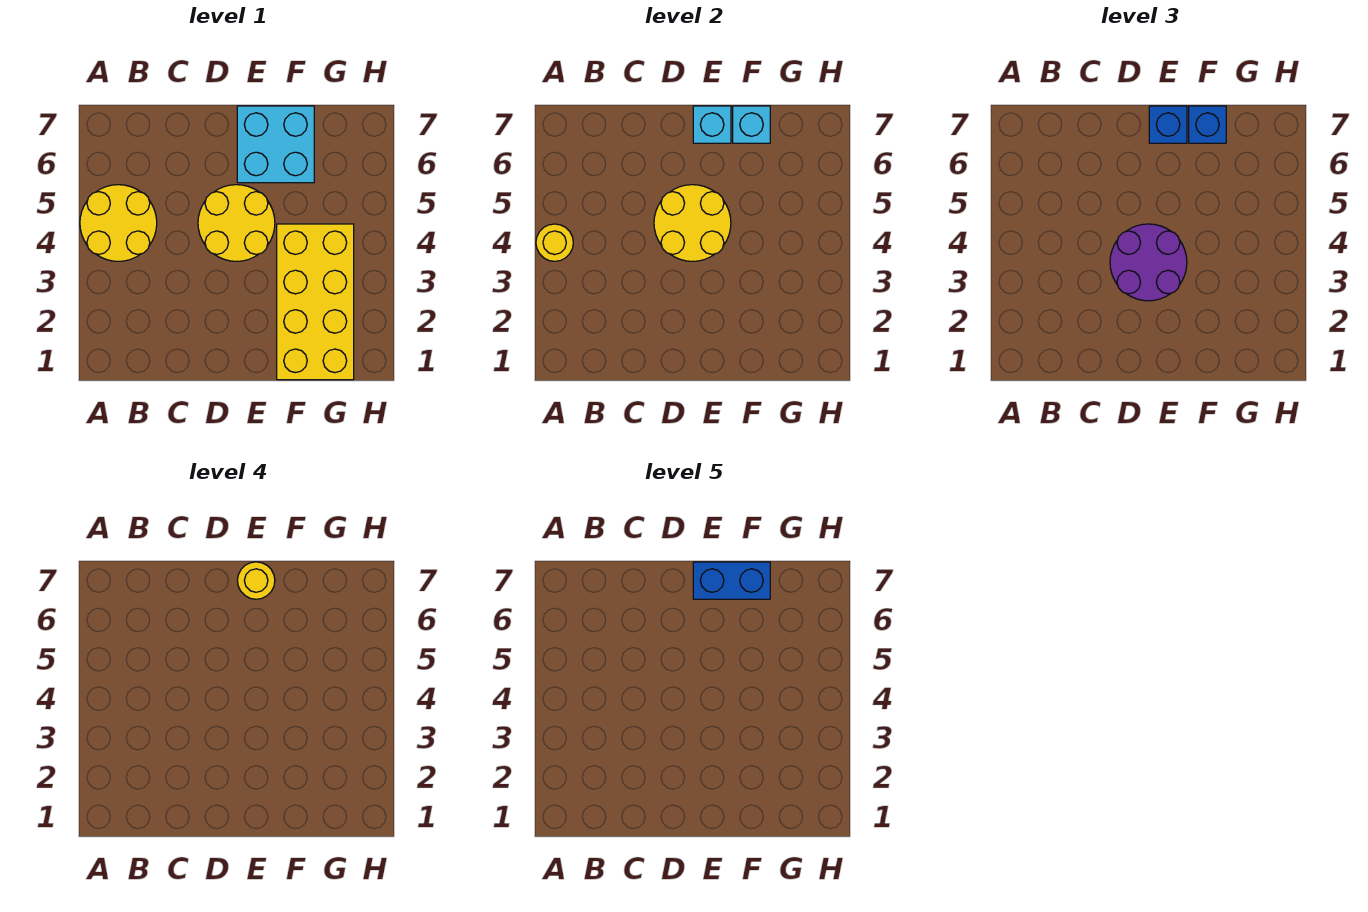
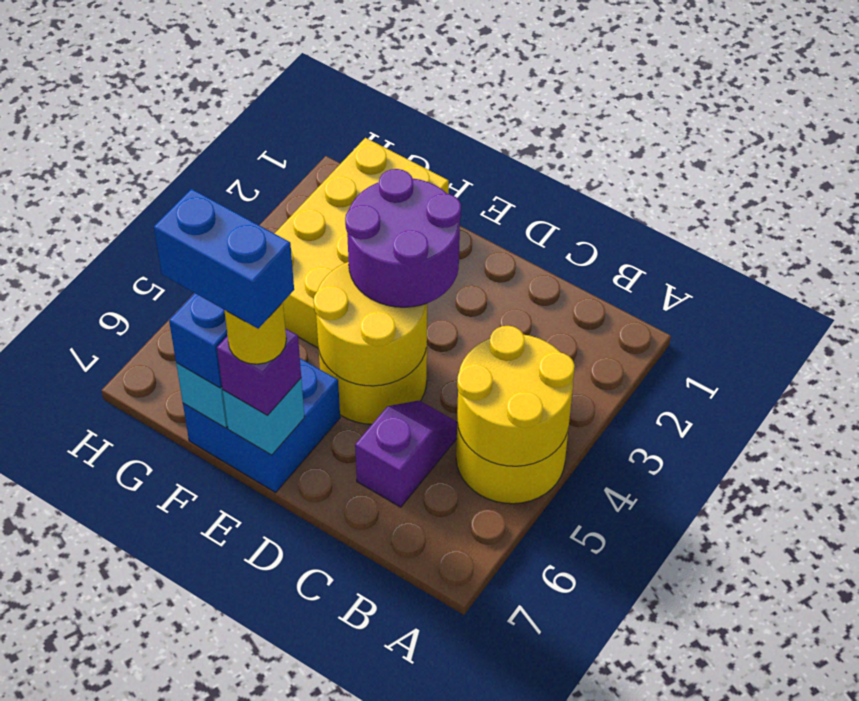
yellow 1x1 round brick [536,224,573,261] -> yellow 2x2 round brick [457,326,575,466]
none -> purple 1x2 slope [355,400,457,507]
cyan 2x2 brick [237,106,314,183] -> blue 2x2 brick [183,358,340,492]
blue 1x1 brick [1149,106,1187,143] -> purple 1x1 brick [217,328,301,415]

